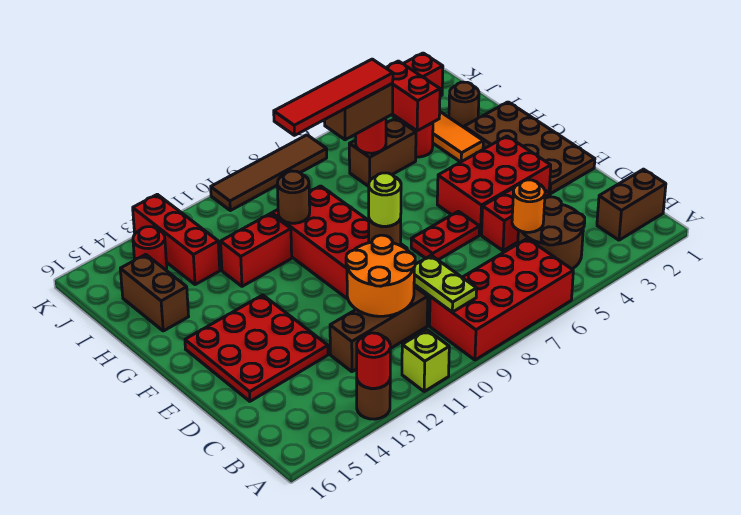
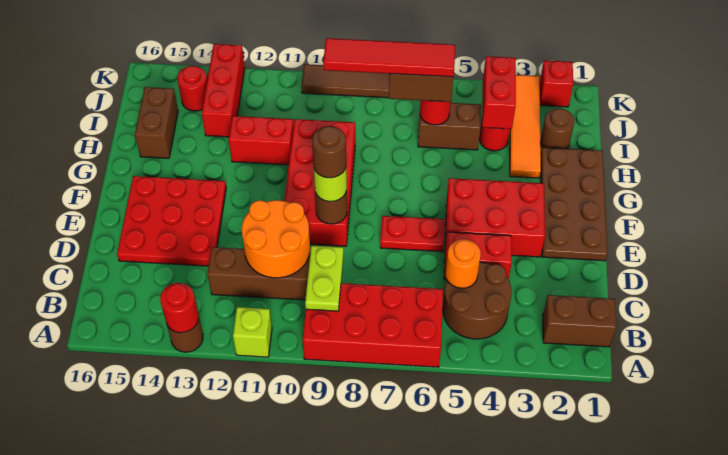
brown 1x1 round brick [277,171,310,223] -> brown 1x1 round brick moved to [312,126,346,178]

